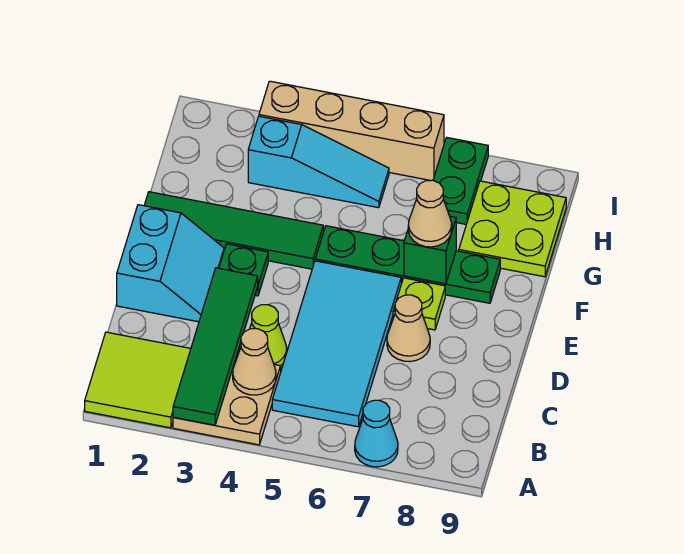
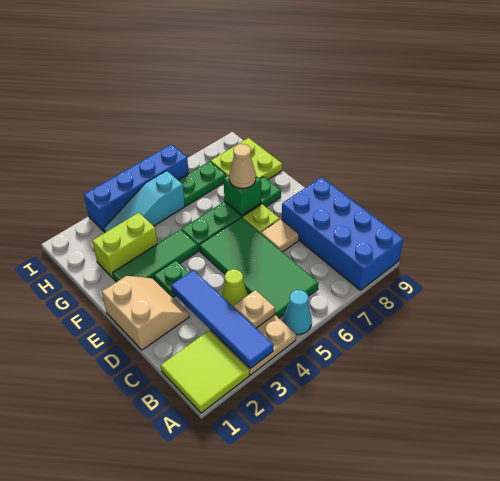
green 1x4 tile [173,268,258,425] -> blue 1x4 tile [171,270,273,369]
cyan 1x1 cone [355,400,398,467] -> cyan 1x1 cone moved to [283,290,312,335]
none -> blue 2x4 brick [282,177,404,290]
tan 1x1 cone [233,329,276,395] -> tan 1x1 plate [234,290,275,328]
cyan 2x4 tile [272,261,401,427] -> green 2x4 tile [199,217,318,318]
cyan 2x2 slope [117,205,224,322] -> tan 2x2 slope [102,276,189,350]
tan 1x1 cone [387,295,430,362] -> tan 1x1 tile [261,219,299,252]
green 1x4 tile [144,192,323,269] -> green 1x3 tile [113,229,198,282]
none -> lime 1x2 brick [92,213,158,278]
cyan 1x3 slope [248,116,389,208] -> cyan 1x3 slope turned to [104,171,185,233]
green 1x2 plate [433,137,488,224] -> green 1x2 plate turned to [178,161,226,206]
tan 1x4 brick [259,81,444,181] -> blue 1x4 brick [84,144,189,231]

